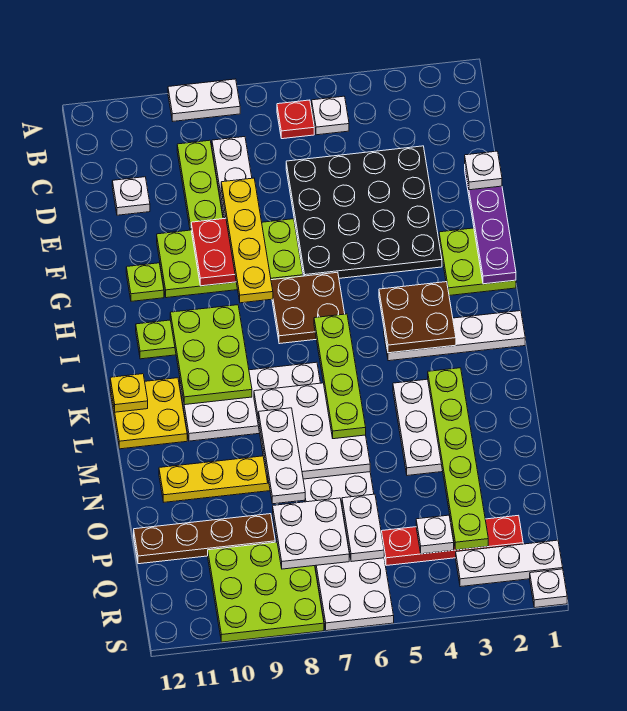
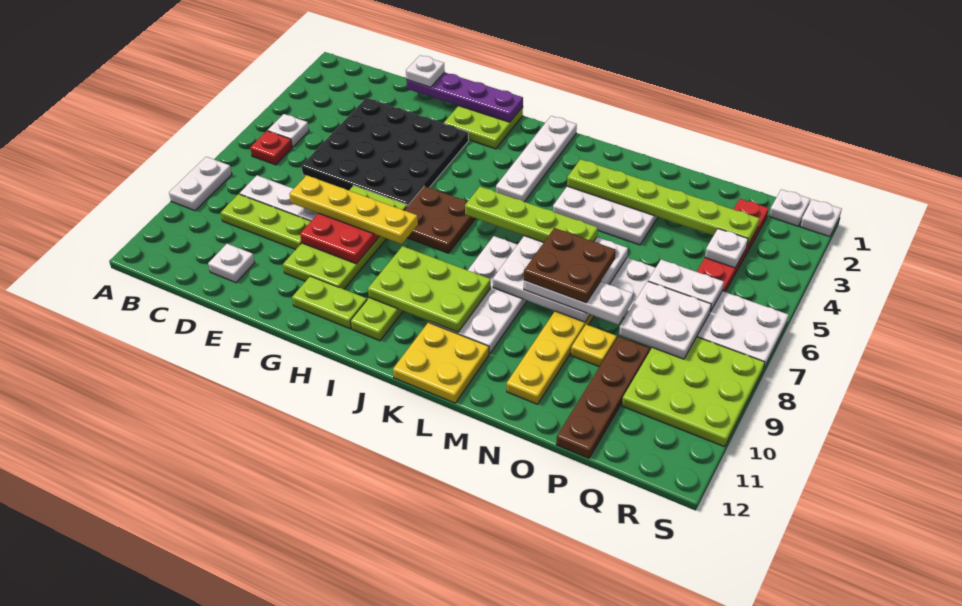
lime 1x1 plate [126,263,164,301] -> lime 1x2 plate [292,276,367,329]
brown 2x2 plate [379,282,456,353] -> brown 2x2 plate moved to [524,228,616,303]
yellow 1x1 plate [110,374,148,412] -> yellow 1x1 plate moved to [571,324,617,367]
white 1x3 plate [456,540,563,587] -> white 1x1 plate [769,189,810,226]

